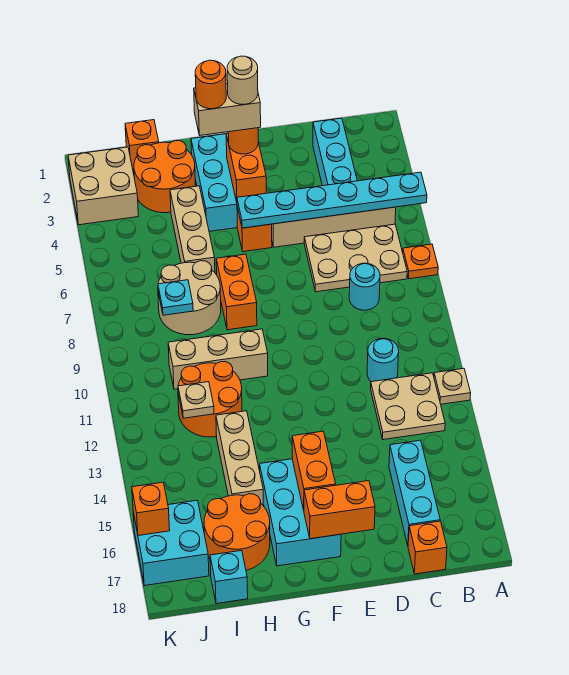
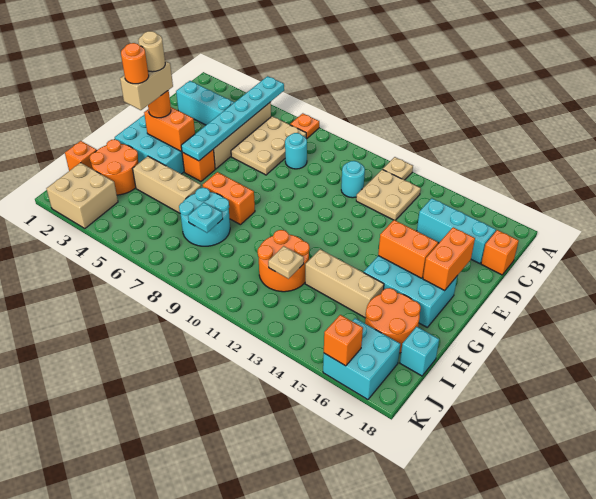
tan 1x3 brick [168,329,268,389] -> none
tan 2x2 round brick [158,261,221,335] -> cyan 2x2 round brick [179,188,230,246]

